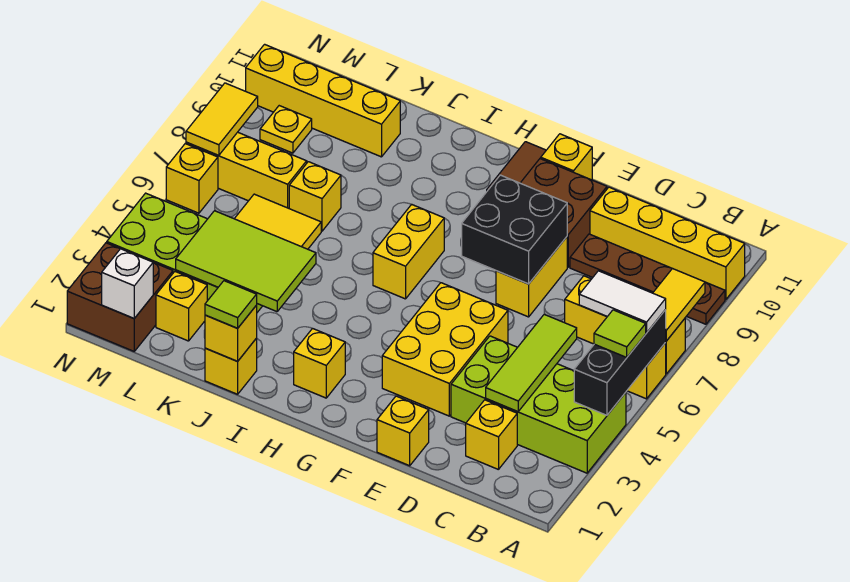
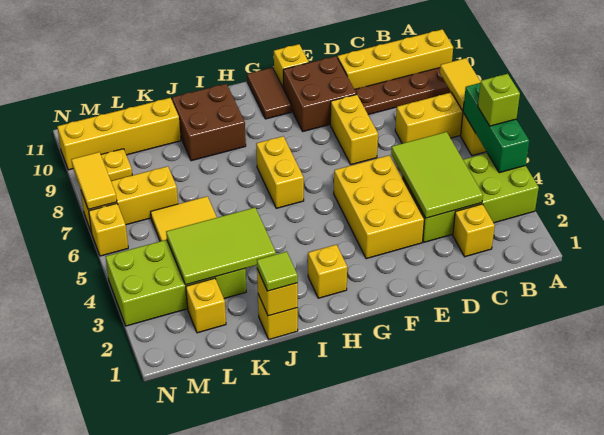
black 1x3 brick [574,310,666,415] -> green 1x3 brick [463,83,529,173]
lime 1x1 tile [594,310,646,357] -> lime 1x1 brick [478,74,520,126]
white 1x2 tile [579,271,666,333] -> none
lime 1x3 tile [486,314,577,412] -> lime 2x3 tile [391,132,483,218]
yellow 1x1 brick [377,396,429,466] -> none
black 2x2 brick [462,175,567,284] -> none
yellow 1x1 brick [289,162,341,231] -> none
brown 2x2 brick [67,243,173,351] -> brown 2x2 brick moved to [172,84,246,161]
white 1x1 brick [102,249,153,318] -> none

